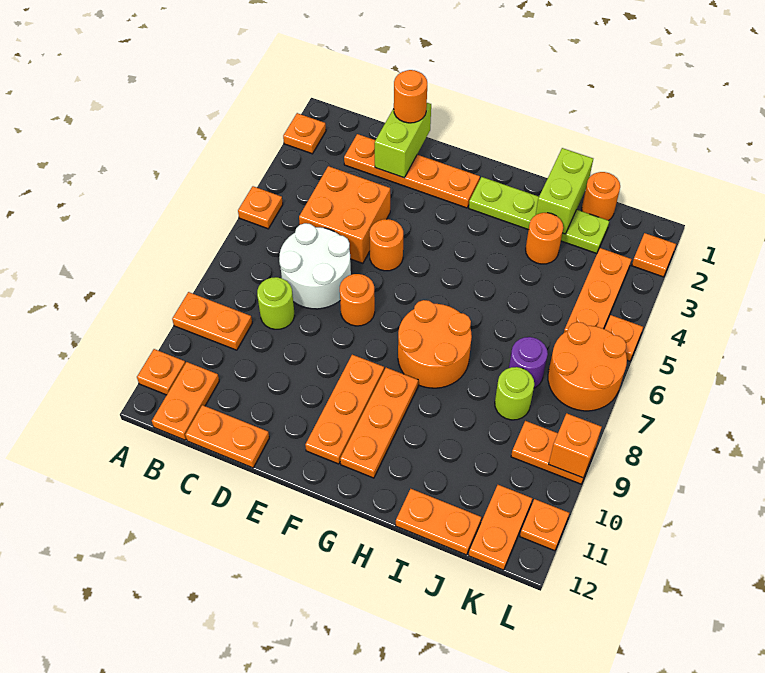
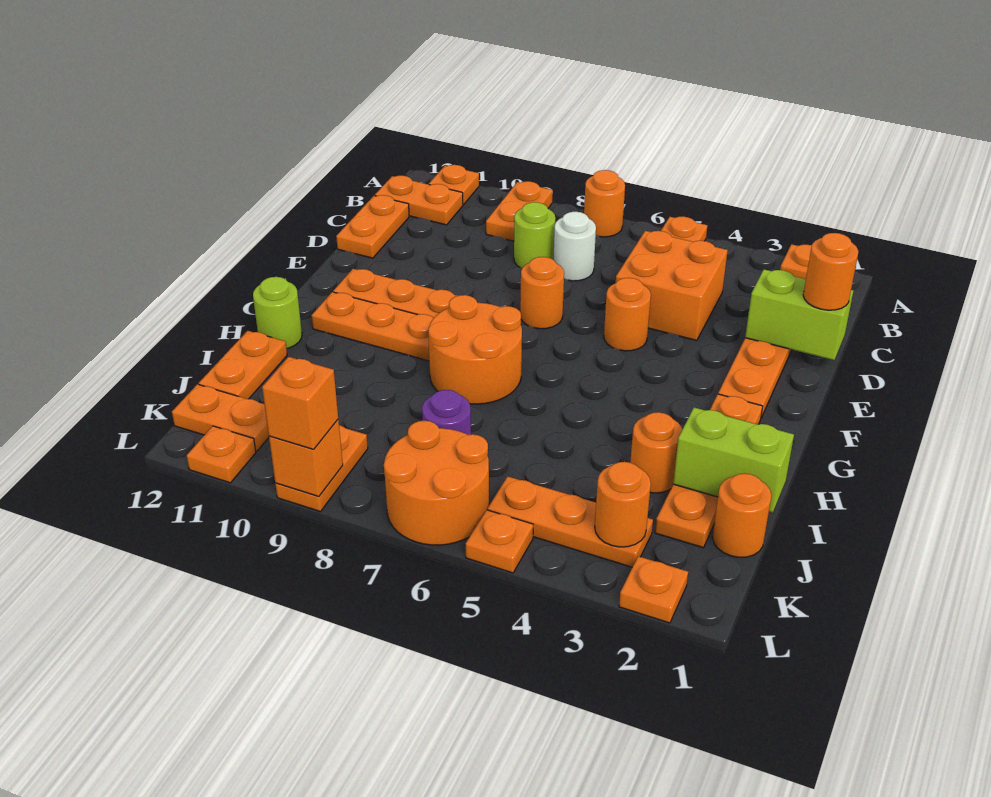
none -> orange 1x1 round brick [584,170,625,237]
white 2x2 round brick [279,223,351,309] -> white 1x1 round brick [553,212,596,281]
lime 1x4 plate [469,177,609,254] -> orange 1x4 plate [655,394,763,548]
lime 1x1 round brick [495,367,534,420] -> lime 1x1 round brick moved to [253,277,302,348]
none -> orange 1x1 round brick [595,462,651,547]
none -> orange 1x1 brick [262,357,338,449]

